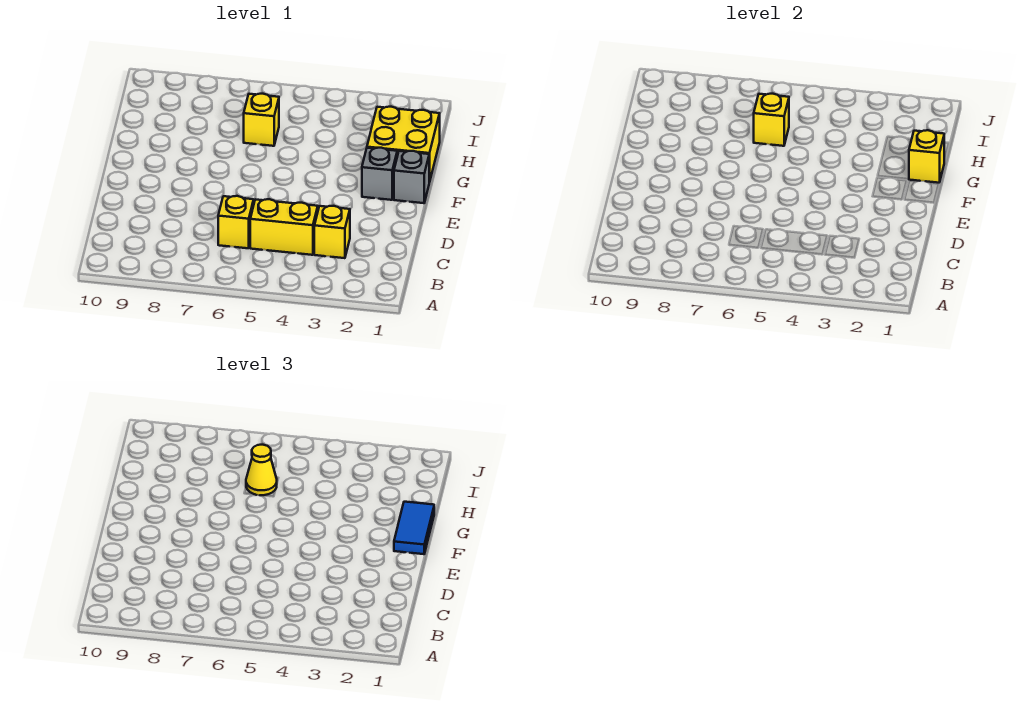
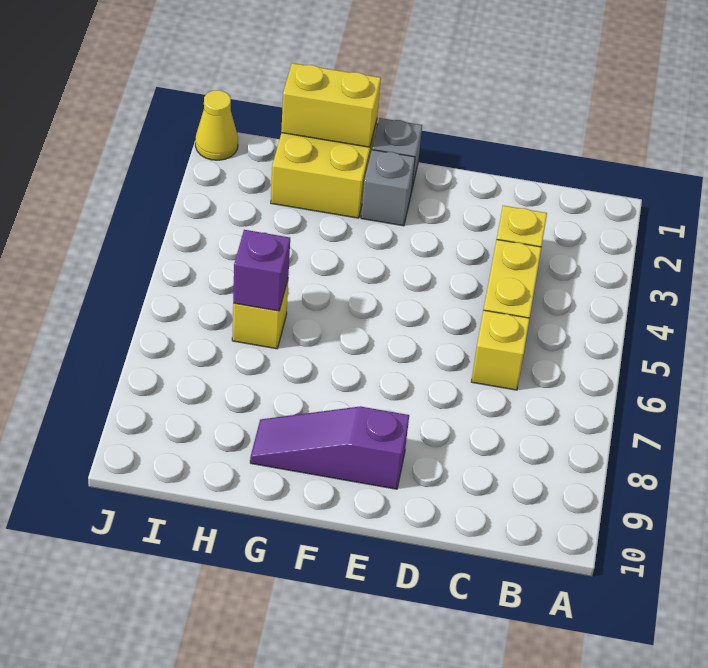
none -> purple 1x3 slope [250,407,409,489]
blue 1x2 tile [394,502,434,554] -> none
yellow 1x1 brick [909,130,944,183] -> yellow 1x2 brick [281,63,381,147]
yellow 1x1 brick [754,94,789,146] -> purple 1x1 brick [233,230,290,311]
yellow 1x1 cone [246,445,277,495] -> yellow 1x1 cone moved to [195,90,238,160]

